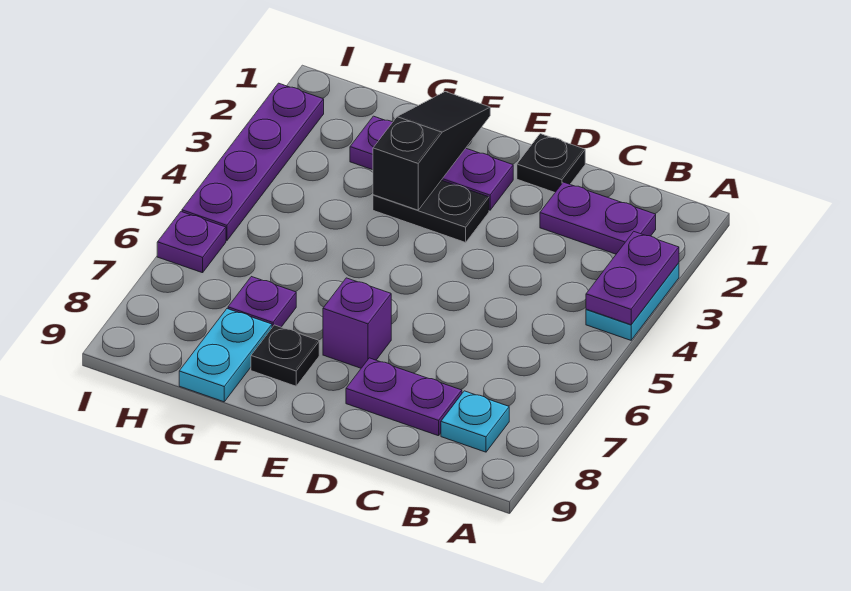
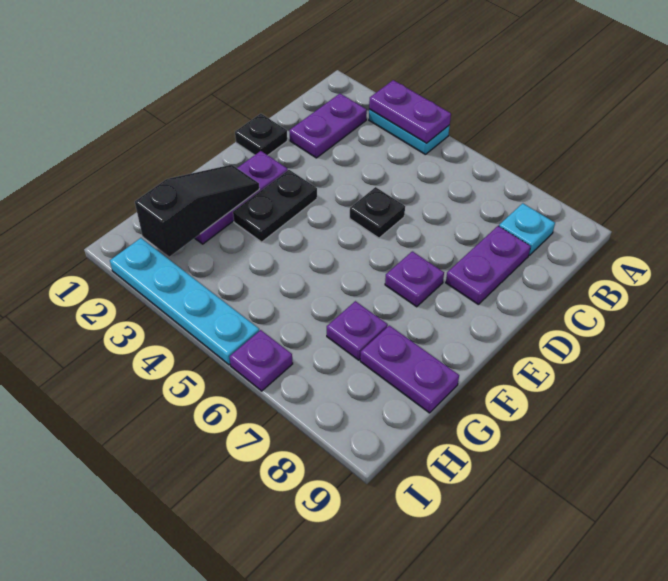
purple 1x1 brick [323,278,391,368] -> purple 1x1 plate [385,251,444,307]
black 1x3 slope [373,92,490,210] -> black 1x3 slope turned to [135,165,259,257]
black 1x1 plate [251,325,319,386] -> black 1x1 plate moved to [350,187,405,238]
cyan 1x2 plate [179,309,272,402] -> purple 1x2 plate [360,325,459,413]
purple 1x4 plate [182,83,324,241] -> cyan 1x4 plate [110,238,259,365]

